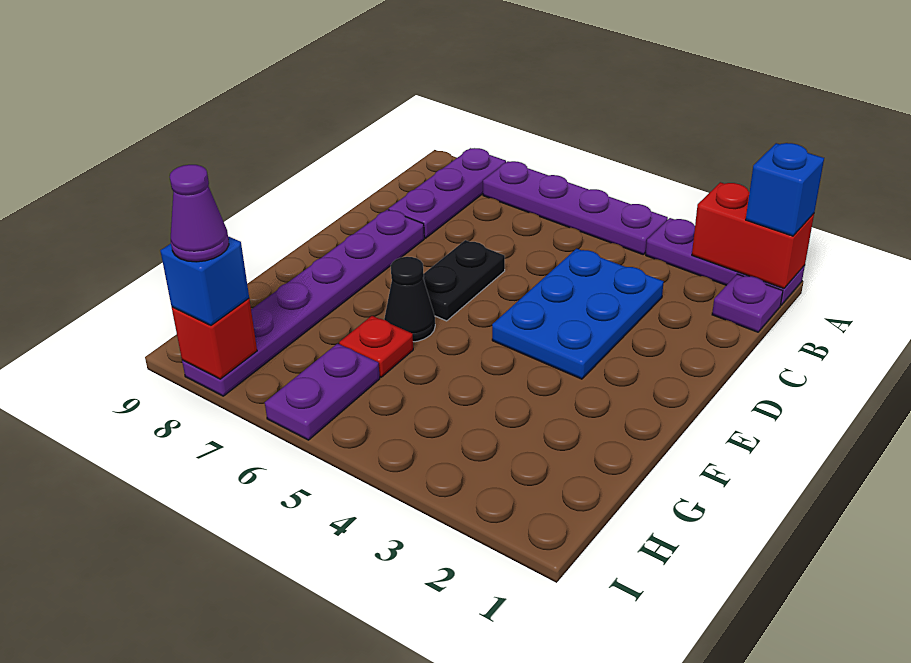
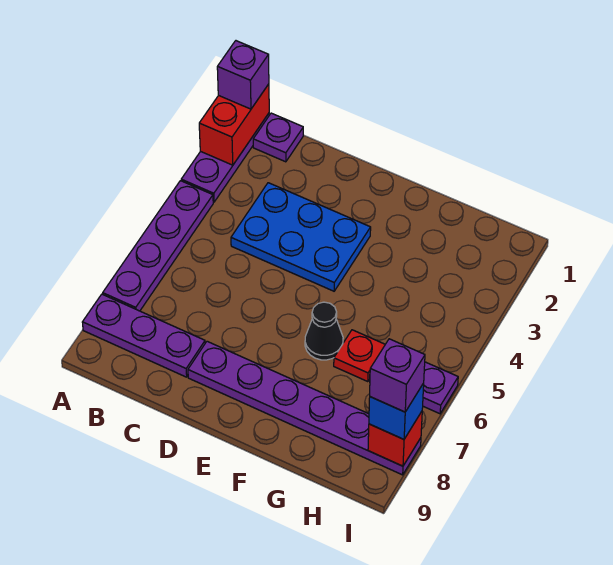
blue 1x1 brick [746,143,824,236] -> purple 1x1 brick [217,41,269,109]
black 1x2 plate [423,240,505,321] -> none
purple 1x1 cone [170,165,229,262] -> purple 1x1 brick [370,339,425,412]

